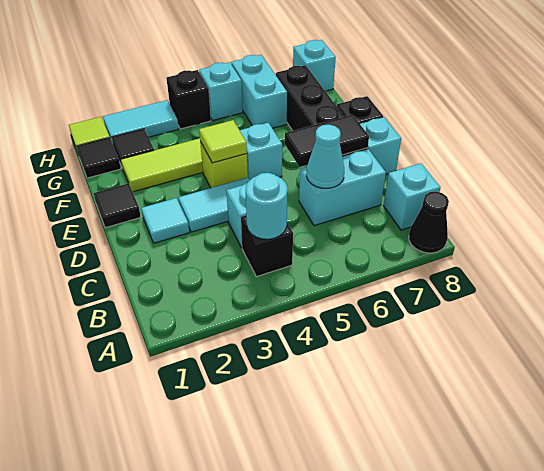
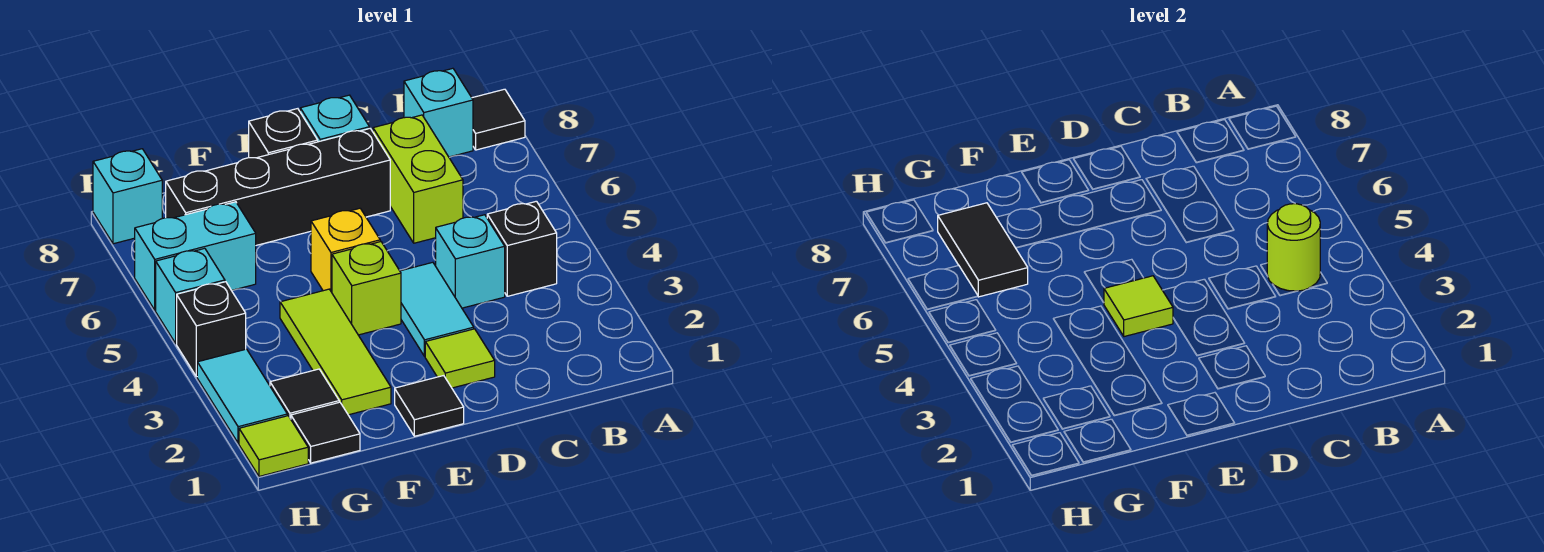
black 1x1 cone [409,192,449,253] -> black 1x1 tile [472,89,525,150]
cyan 1x1 round brick [246,173,288,239] -> lime 1x1 round brick [1267,204,1320,291]
cyan 1x2 brick [299,149,386,226] -> lime 1x2 brick [373,115,463,243]
cyan 1x1 cone [306,125,344,188] -> none
cyan 1x1 tile [141,198,189,243] -> lime 1x1 tile [425,329,495,388]
black 1x2 tile [285,115,369,167] -> black 1x2 tile moved to [938,203,1028,297]
cyan 1x1 brick [240,123,282,180] -> yellow 1x1 brick [311,208,380,292]

